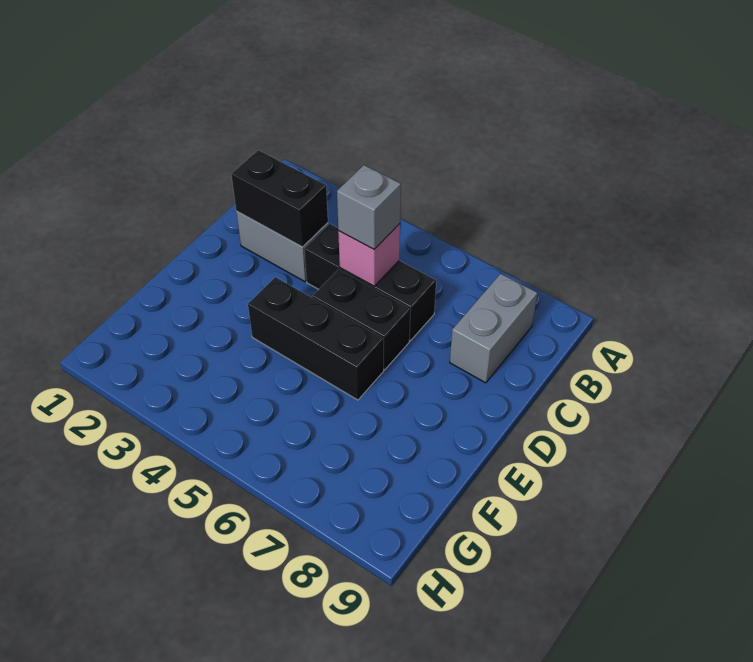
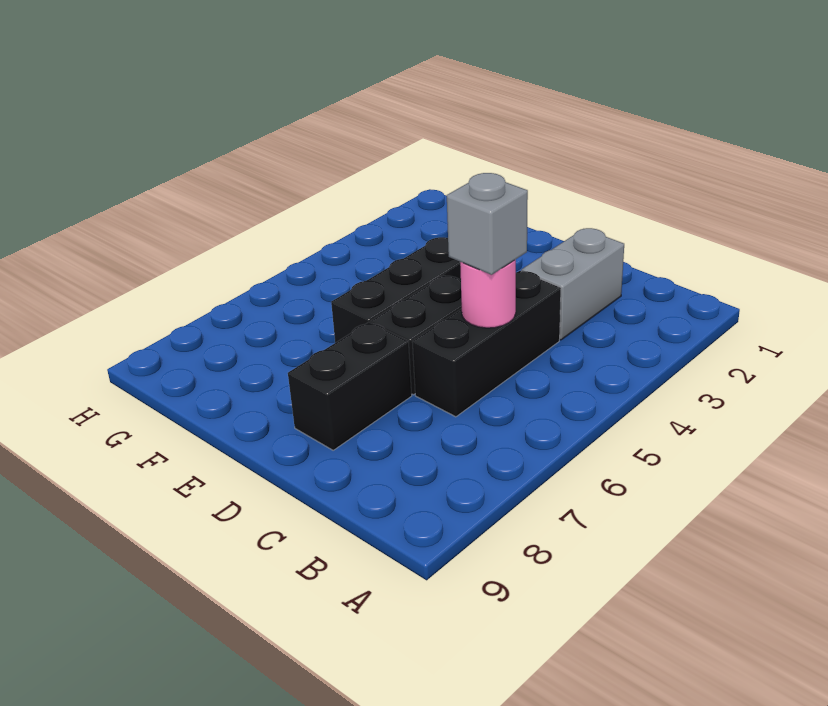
grey 1x2 brick [450,274,538,383] -> none
black 1x2 brick [231,150,328,247] -> black 1x2 brick moved to [288,322,412,450]
pink 1x1 brick [338,224,400,286] -> pink 1x1 round brick [460,260,516,328]

